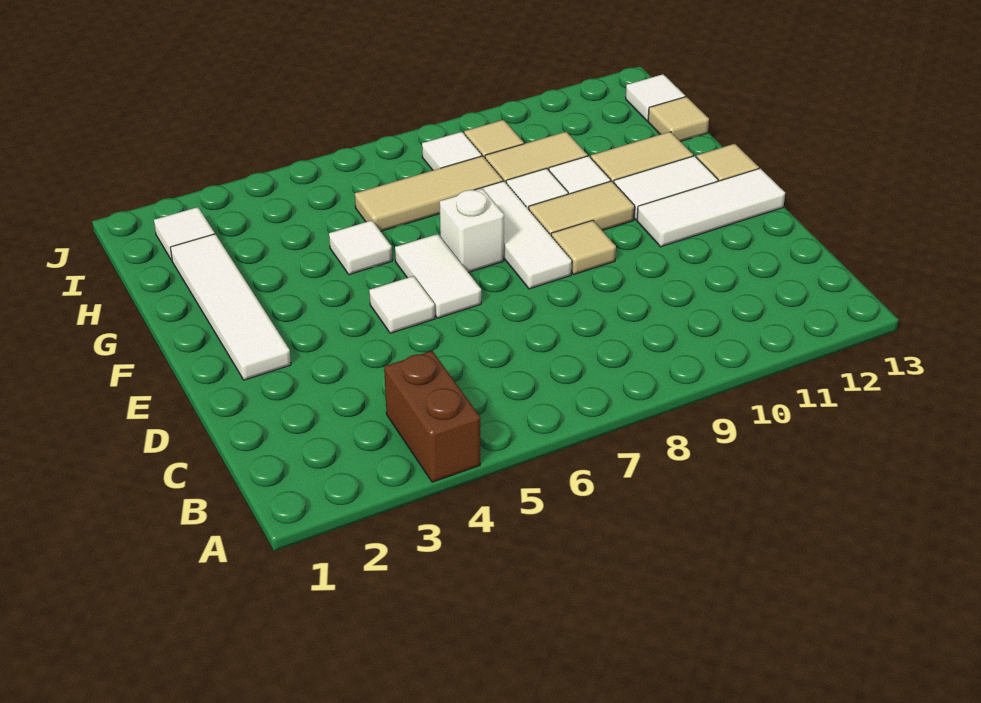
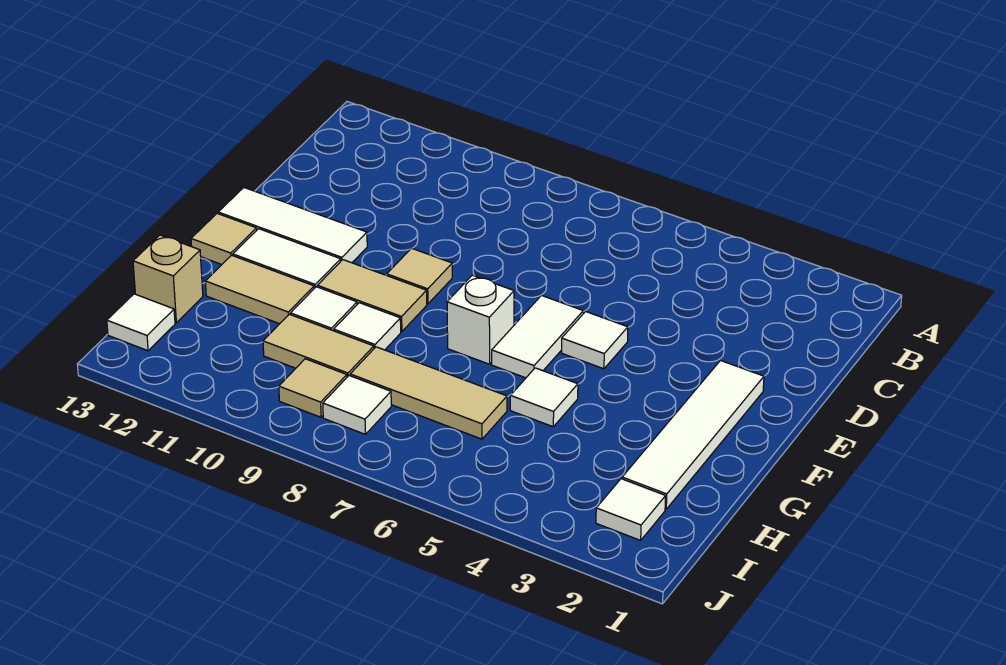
brown 1x2 brick [384,351,480,482] -> none
white 1x3 tile [476,181,572,289] -> none
tan 1x1 tile [648,97,709,142] -> tan 1x1 brick [133,235,203,323]

